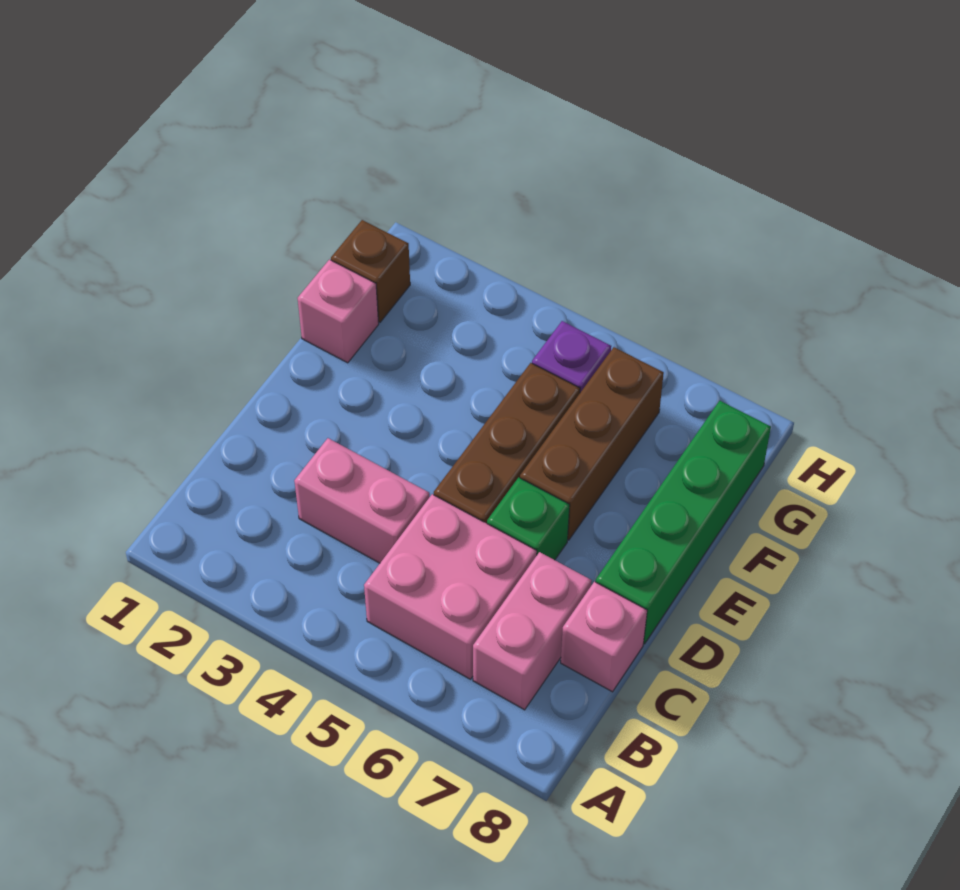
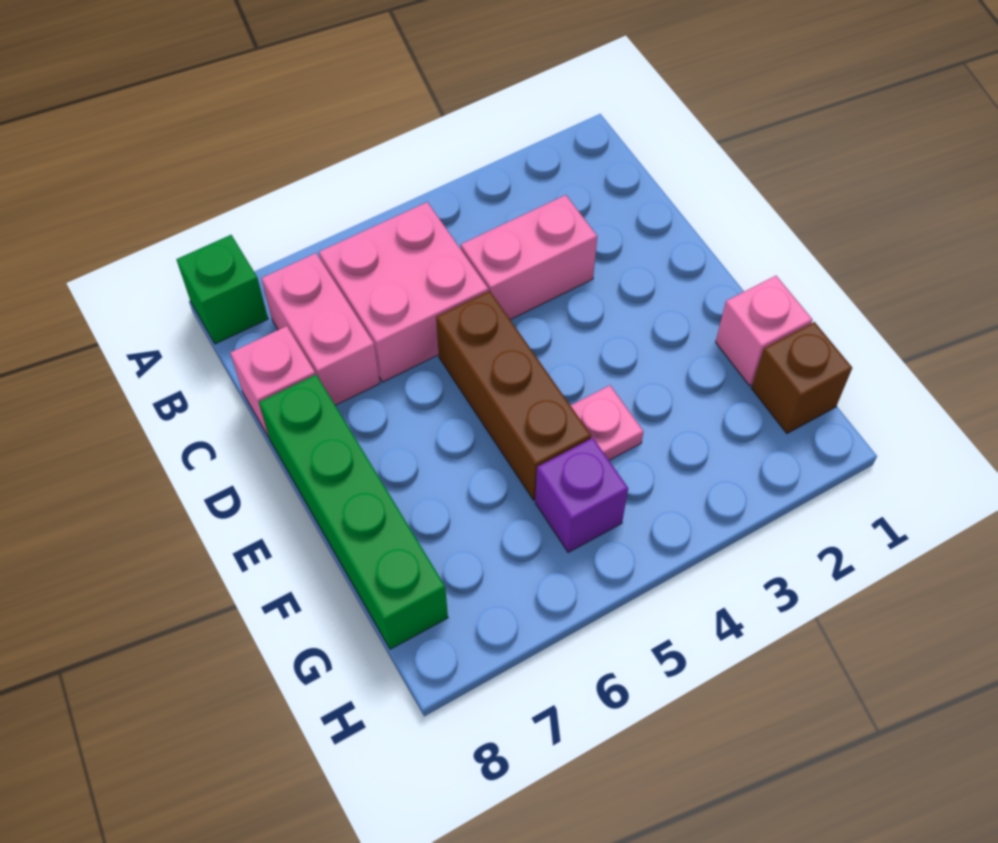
green 1x1 brick [487,477,570,560] -> green 1x1 brick moved to [176,235,268,344]
brown 1x3 brick [520,347,664,540] -> none
none -> pink 1x1 plate [570,385,644,460]

